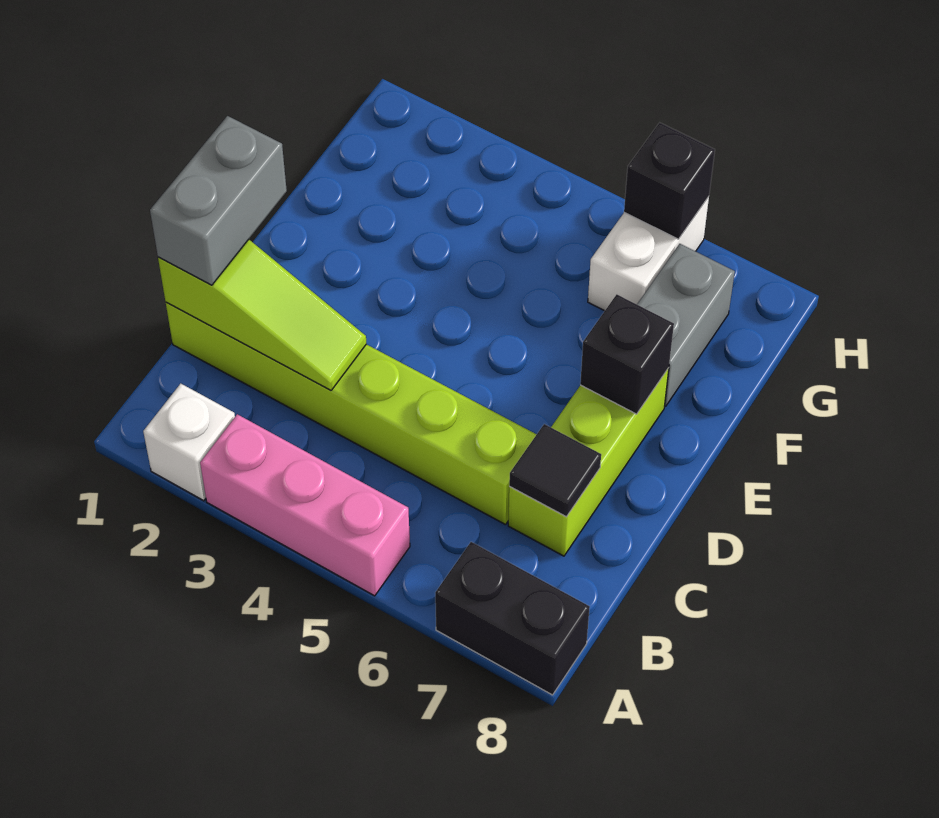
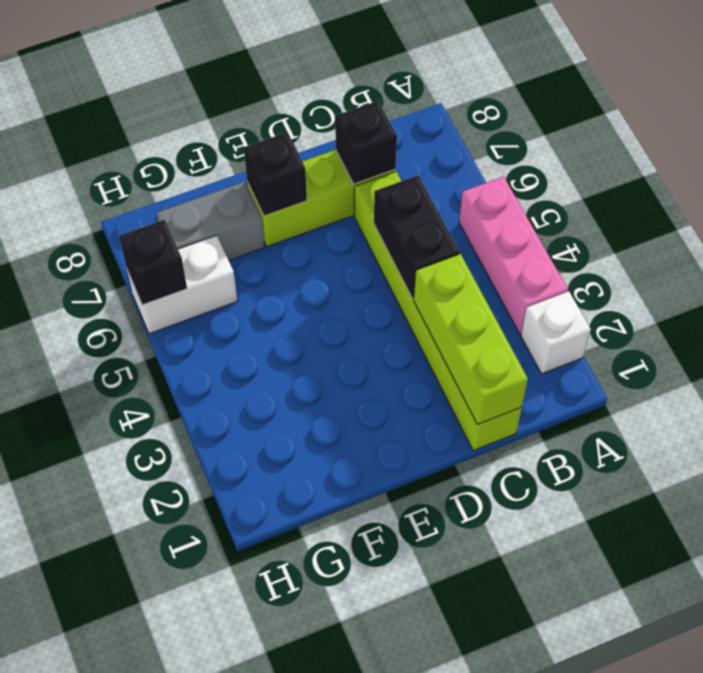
black 1x2 brick [435,542,590,695] -> black 1x2 brick moved to [374,176,460,299]
lime 1x3 slope [158,240,366,391] -> lime 1x3 brick [414,254,528,424]
grey 1x2 brick [150,116,287,285] -> none
black 1x1 tile [509,424,601,517] -> black 1x1 brick [335,101,397,184]

